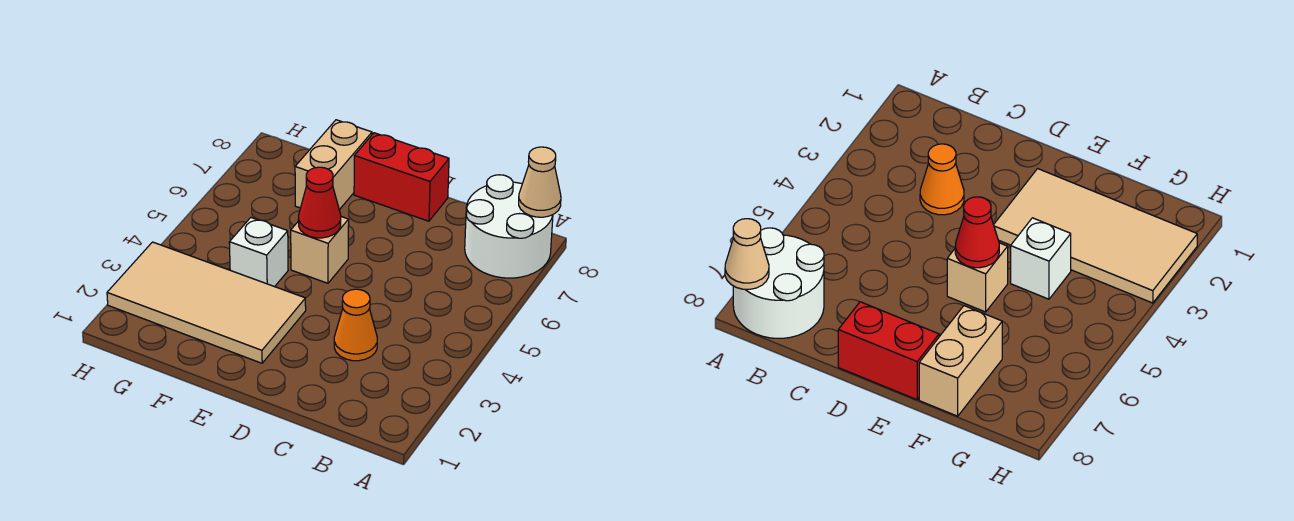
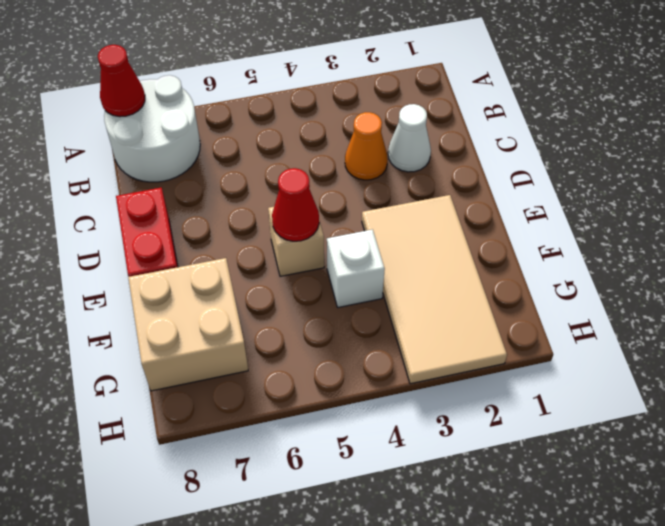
tan 1x1 cone [519,147,561,217] -> red 1x1 cone [98,45,145,117]
none -> white 1x1 cone [388,104,431,172]
tan 1x2 brick [295,120,372,210] -> tan 2x2 brick [128,258,248,391]

